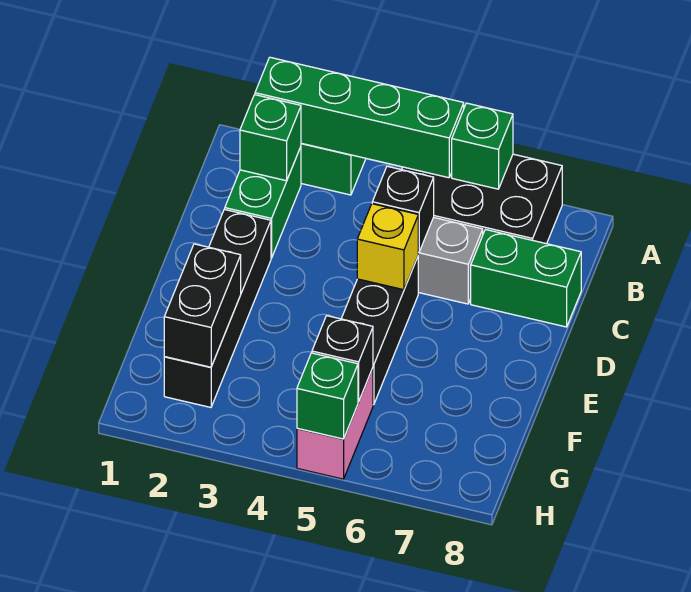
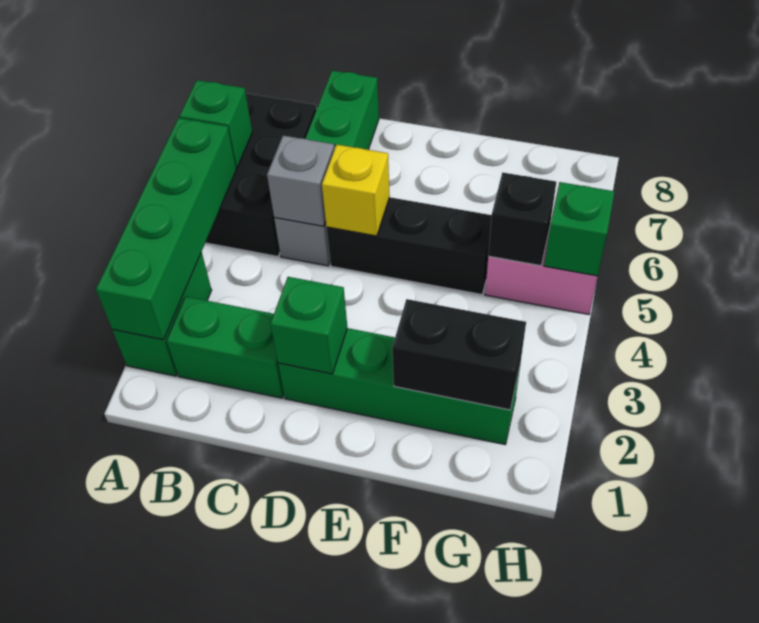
green 1x1 brick [240,95,301,181] -> green 1x1 brick moved to [271,277,347,374]
black 1x1 brick [372,166,434,252] -> grey 1x1 brick [267,136,334,226]
black 1x4 brick [164,209,271,407] -> green 1x4 brick [278,328,520,445]

